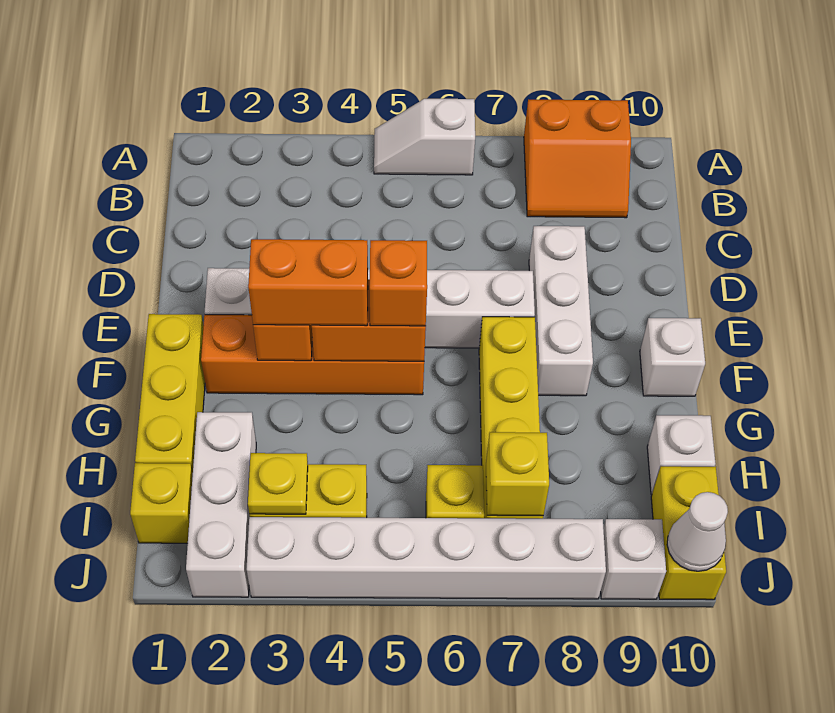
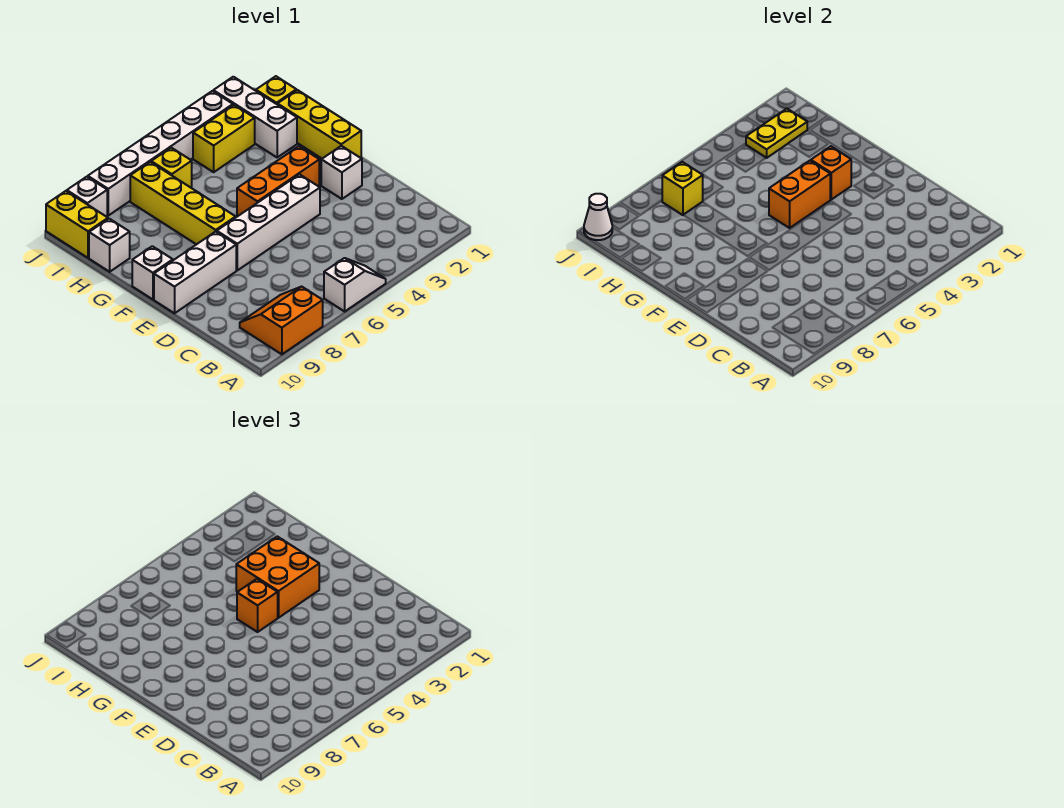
white 1x3 brick [529,226,593,396] -> white 1x3 brick turned to [154,232,236,313]
orange 1x4 brick [201,315,424,395] -> orange 1x3 brick [237,146,319,216]
orange 1x2 brick [248,239,368,326] -> orange 2x2 brick [236,536,319,618]
yellow 1x1 plate [248,453,308,514] -> yellow 1x2 plate [746,109,807,158]

